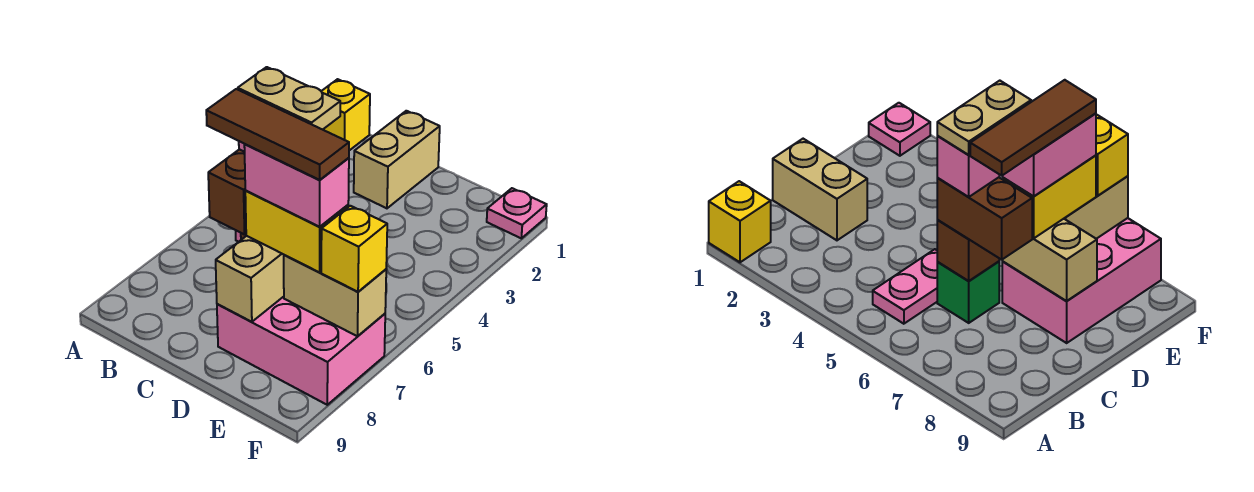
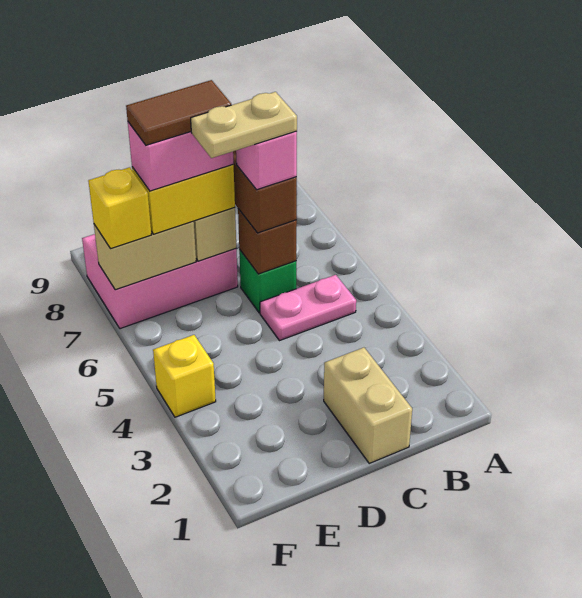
yellow 1x1 brick [321,79,370,150] -> yellow 1x1 brick moved to [153,335,216,417]
brown 1x3 tile [206,89,349,180] -> brown 1x2 tile [126,80,231,145]
pink 1x1 plate [487,188,547,238] -> none

